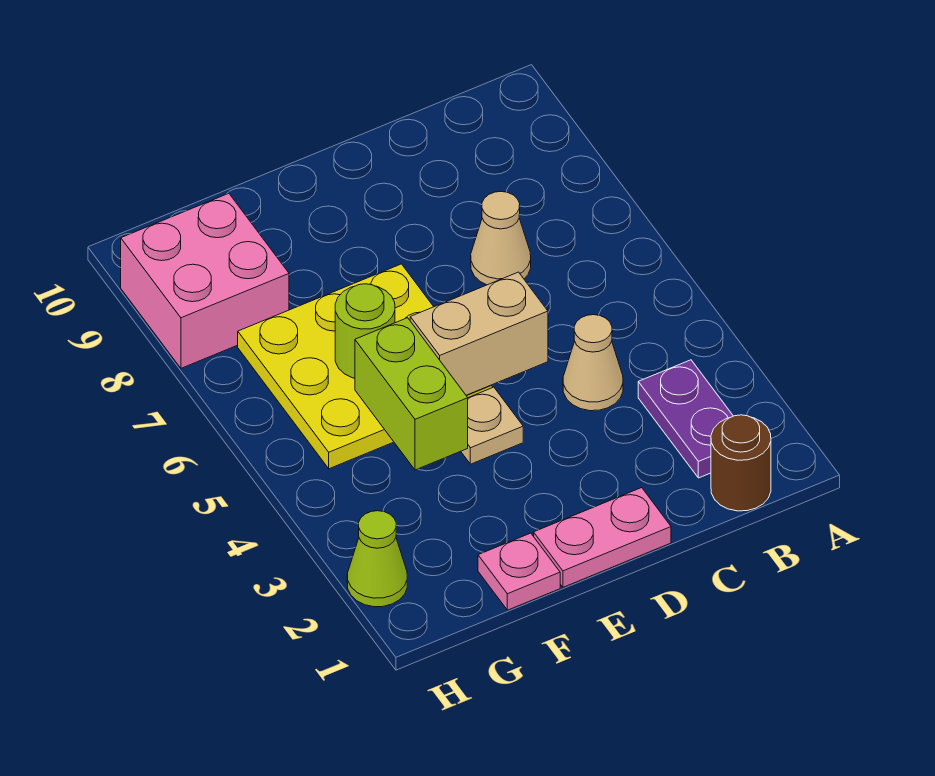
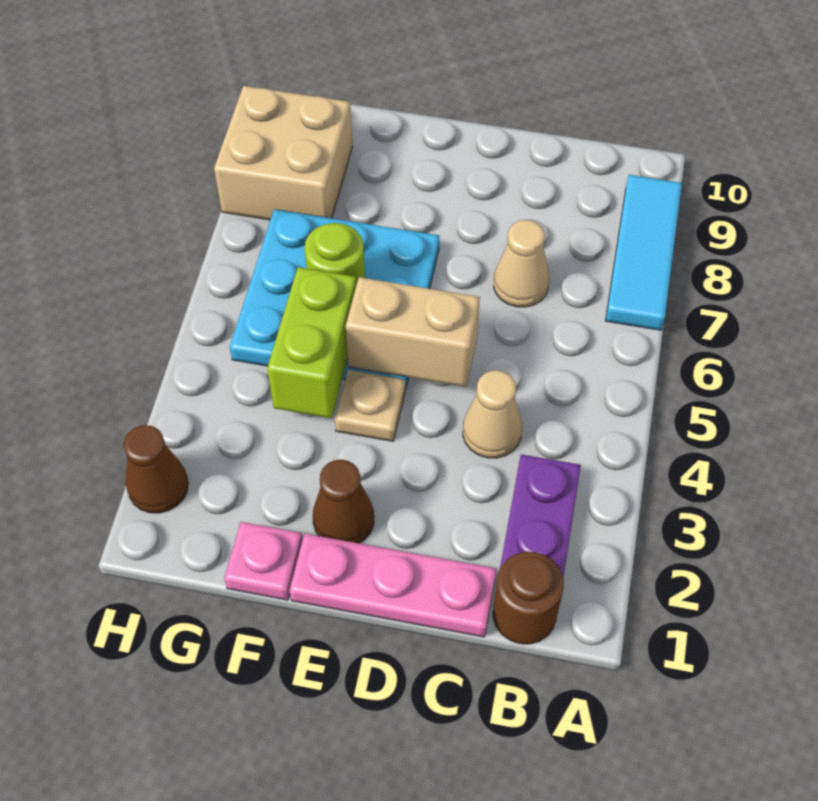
none -> cyan 1x3 tile [605,175,682,330]
pink 1x2 plate [534,488,671,587] -> pink 1x3 plate [289,534,496,637]
none -> brown 1x1 cone [313,460,374,543]
yellow 3x3 plate [238,264,492,469] -> cyan 3x3 plate [230,209,440,390]
pink 2x2 brick [121,193,289,368] -> tan 2x2 brick [214,86,353,220]
lime 1x1 cone [347,511,407,607] -> brown 1x1 cone [124,425,188,513]

